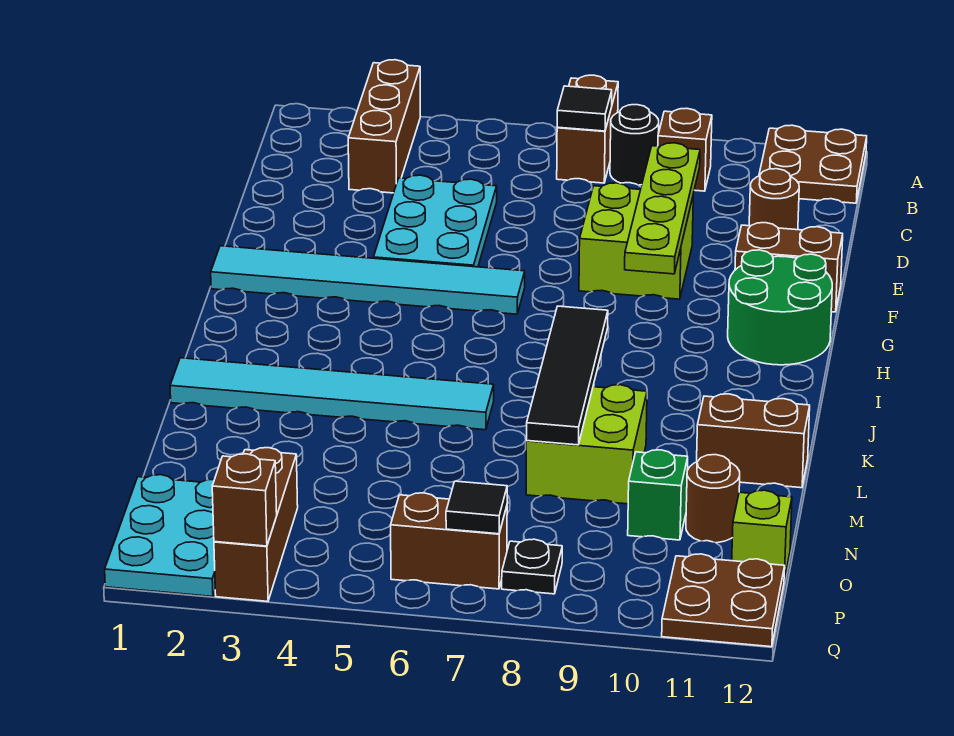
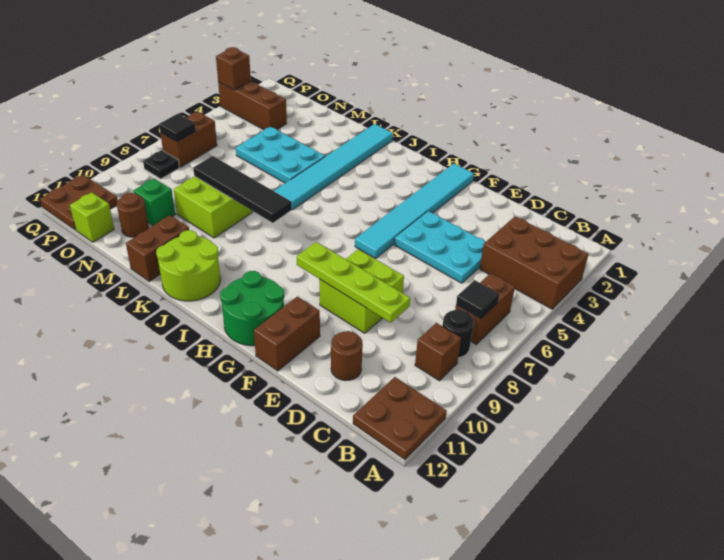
brown 1x3 brick [348,60,420,193] -> brown 2x3 brick [480,216,589,309]
brown 1x2 brick [557,75,618,183] -> brown 1x2 brick turned to [455,273,515,344]
none -> lime 2x2 round brick [156,230,220,301]
cyan 2x3 plate [105,475,215,597] -> cyan 2x3 plate moved to [236,127,325,183]

